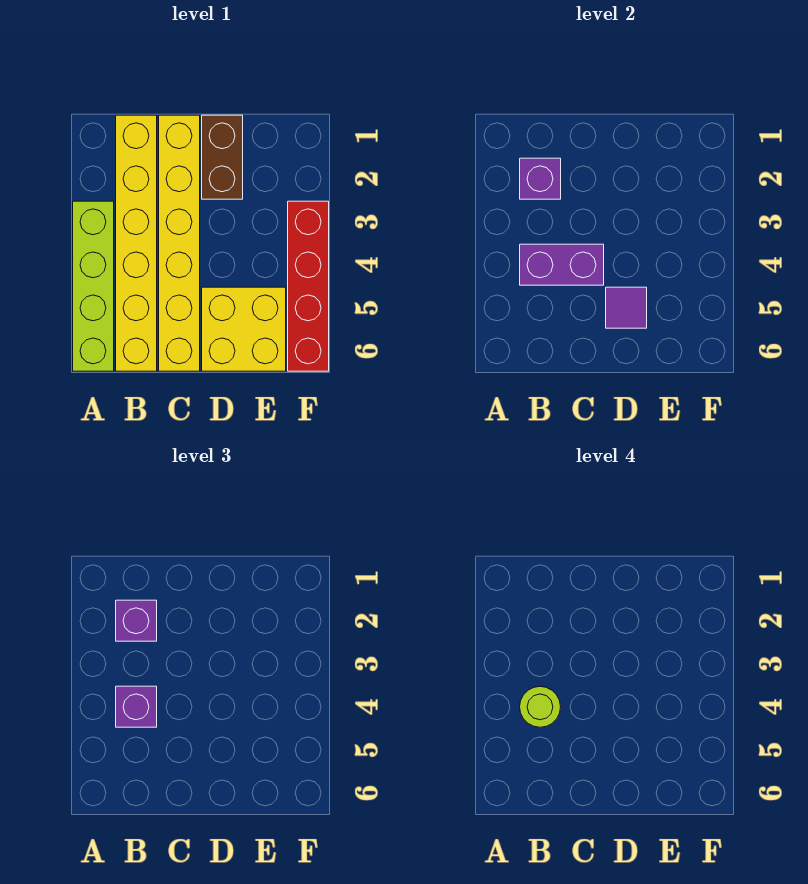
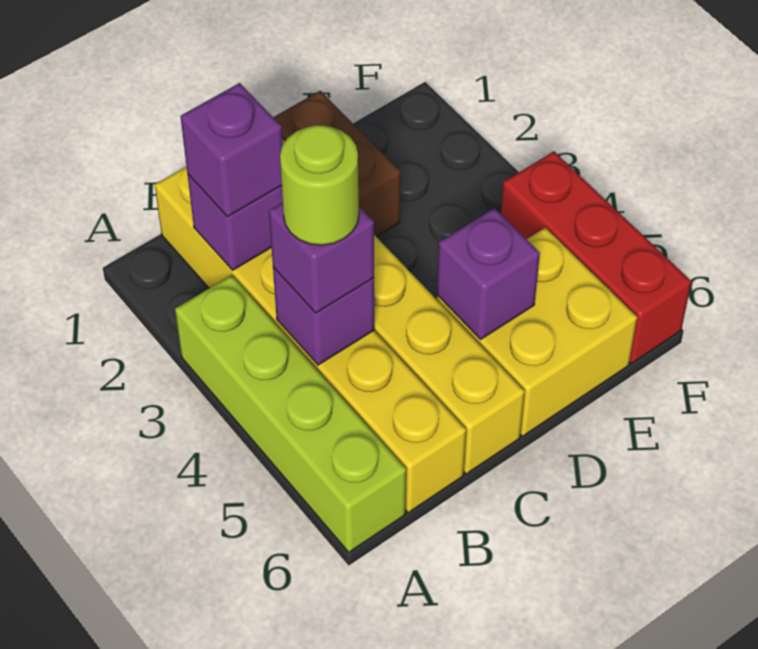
purple 1x2 brick [520,244,604,285] -> purple 1x1 brick [273,267,374,365]
purple 1x1 tile [606,287,647,328] -> purple 1x1 brick [437,208,540,340]
red 1x4 brick [288,201,329,371] -> red 1x3 brick [501,151,692,364]

